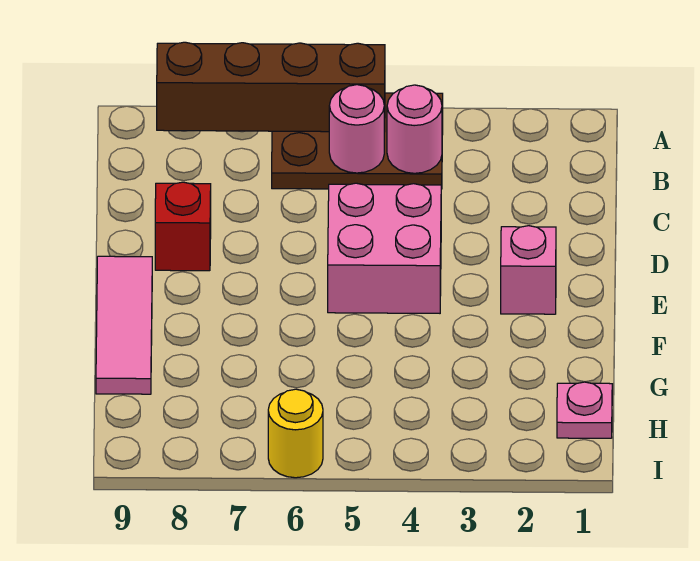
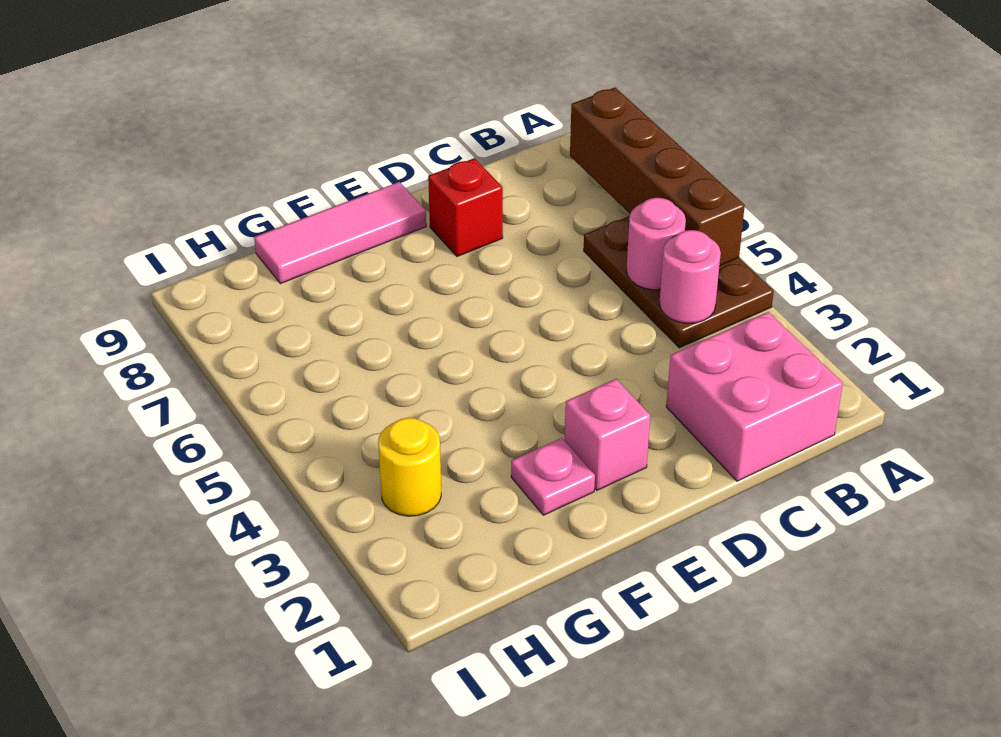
pink 2x2 brick [328,183,441,313] -> pink 2x2 brick moved to [666,312,843,481]
pink 1x1 plate [557,382,612,438] -> pink 1x1 plate moved to [511,438,595,515]
yellow 1x1 round brick [268,389,323,478] -> yellow 1x1 round brick moved to [378,418,441,516]

